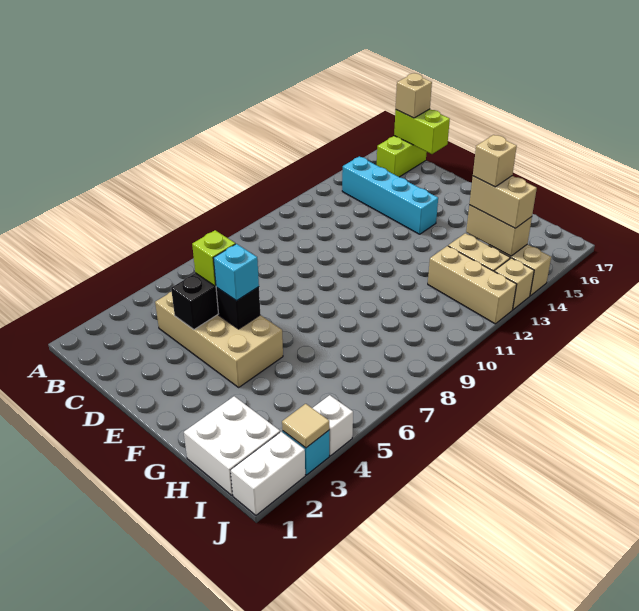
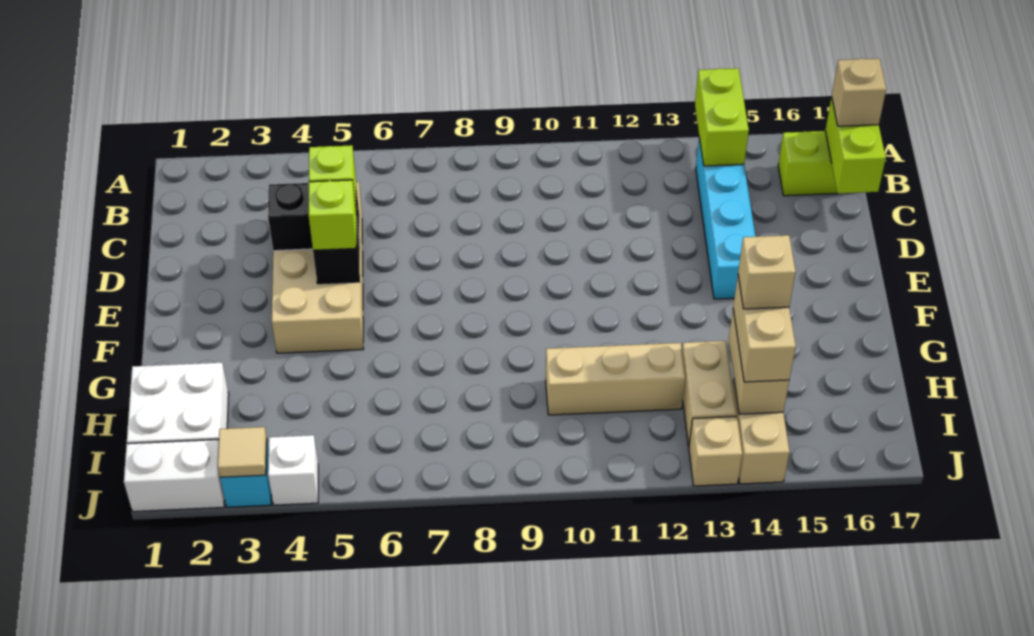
none -> lime 1x2 brick [695,68,749,166]
cyan 1x1 brick [213,244,259,301] -> lime 1x1 brick [308,180,356,250]
tan 1x3 brick [428,246,517,324] -> tan 1x3 brick turned to [546,343,685,415]

